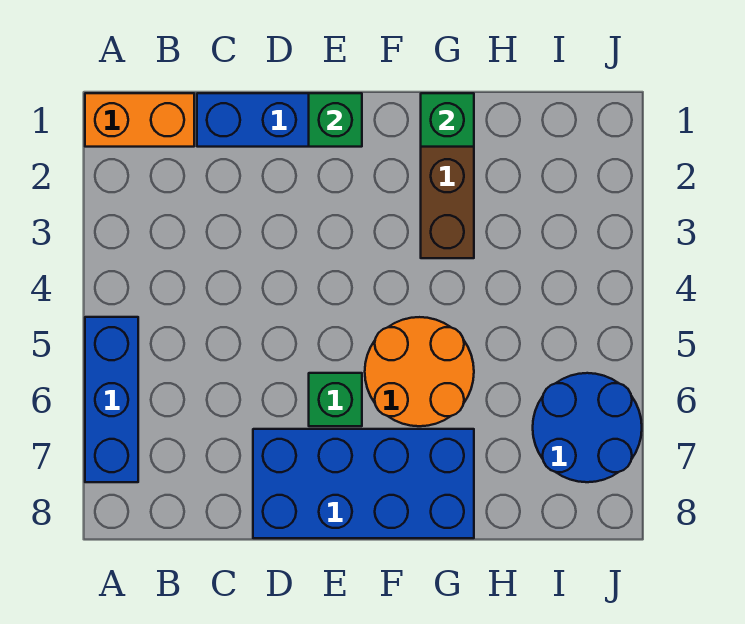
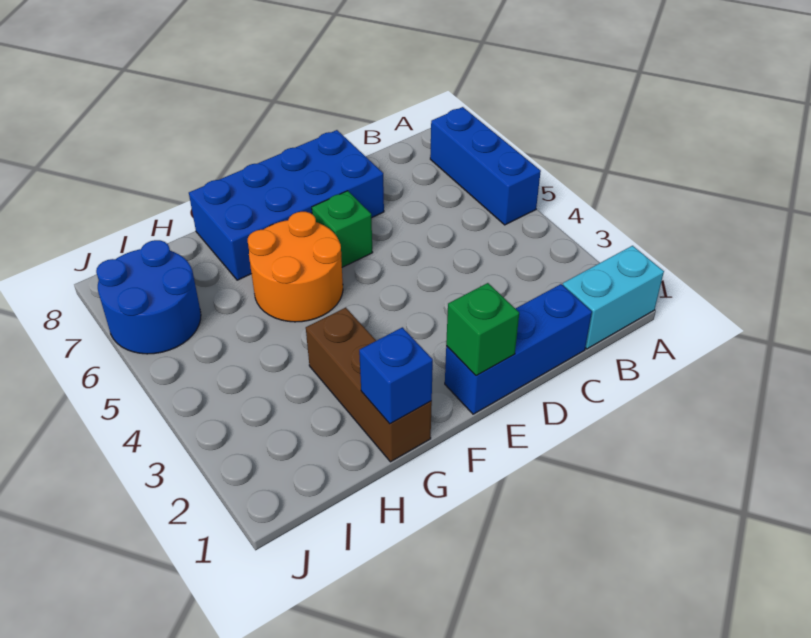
orange 1x2 brick [85,93,194,147] -> cyan 1x2 brick [563,246,664,349]
green 1x1 brick [421,93,474,147] -> blue 1x1 brick [359,327,433,424]

